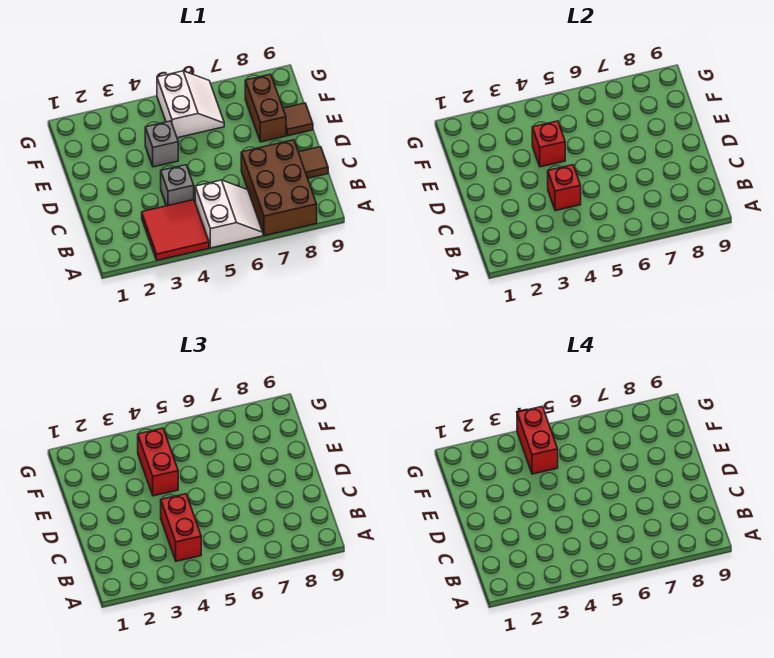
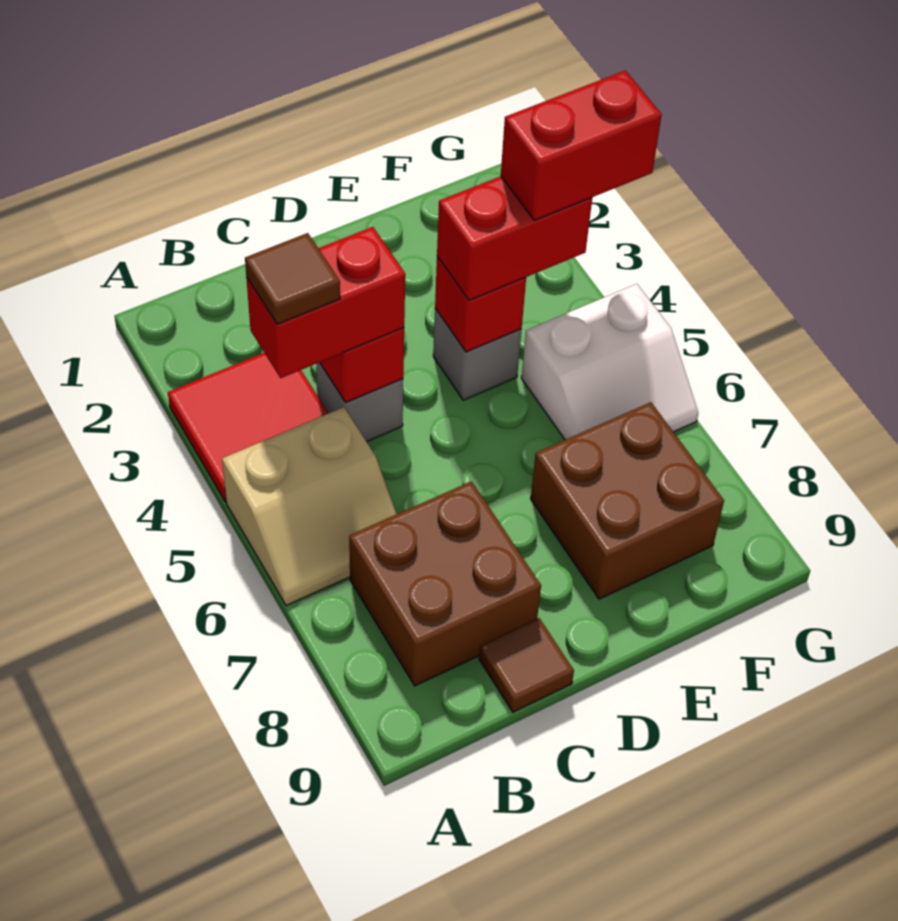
white 2x2 slope [195,180,263,248] -> tan 2x2 slope [222,407,396,606]
brown 2x3 brick [241,140,317,236] -> brown 2x2 brick [349,481,541,686]
brown 1x2 brick [245,74,286,142] -> brown 2x2 brick [531,402,724,599]
brown 1x1 tile [283,103,313,136] -> brown 1x1 tile moved to [245,233,340,324]

